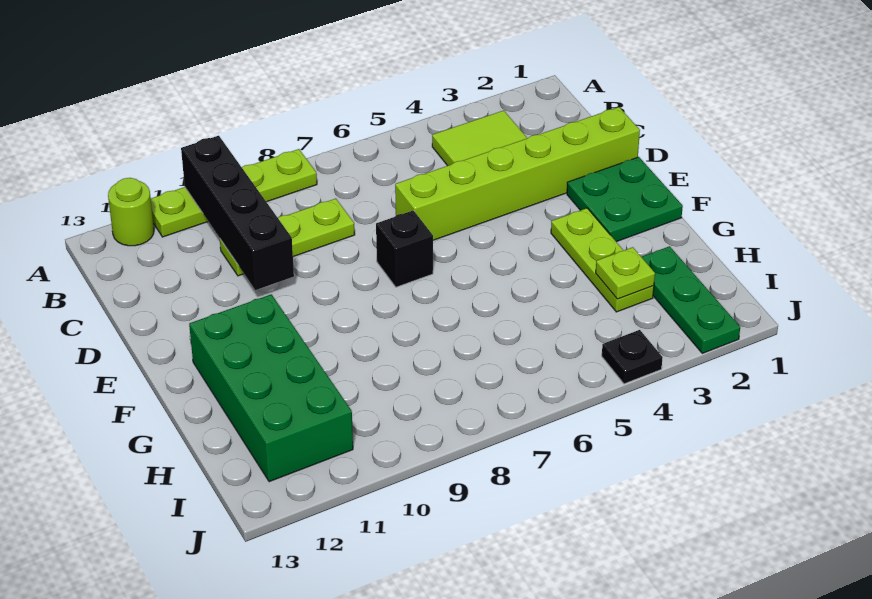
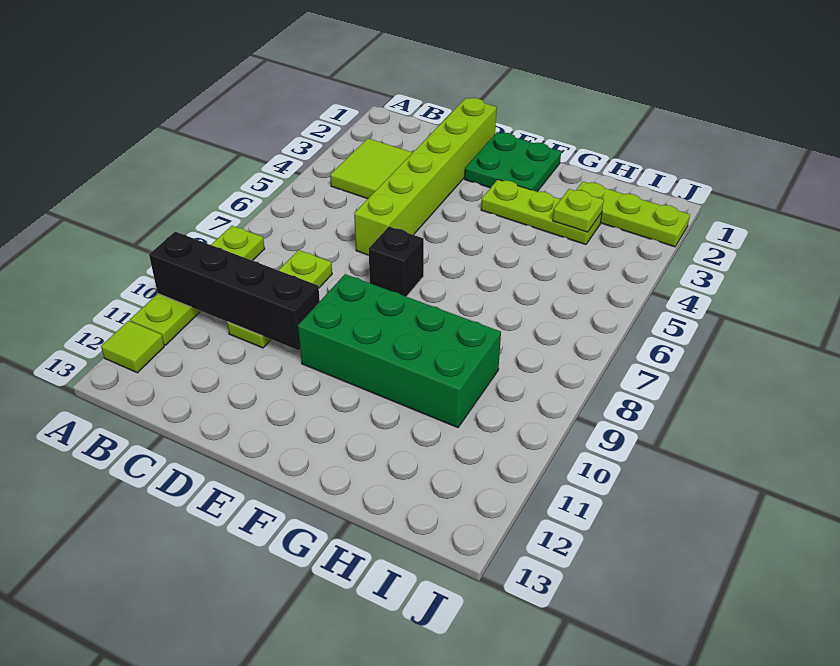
lime 1x1 round brick [108,178,154,246] -> lime 1x1 tile [101,321,164,373]
green 2x4 brick [189,294,353,482] -> green 2x4 brick moved to [298,274,501,428]
green 1x3 plate [642,246,740,353] -> lime 1x3 plate [576,182,690,247]
black 1x1 plate [602,330,663,384] -> none

